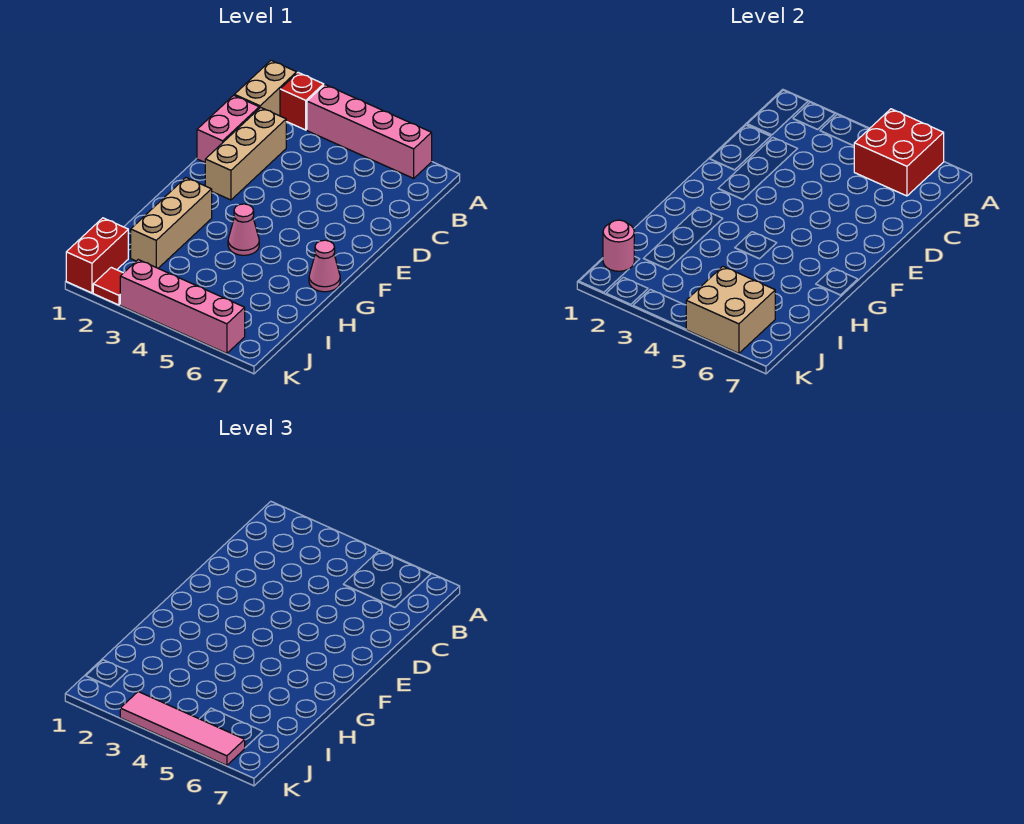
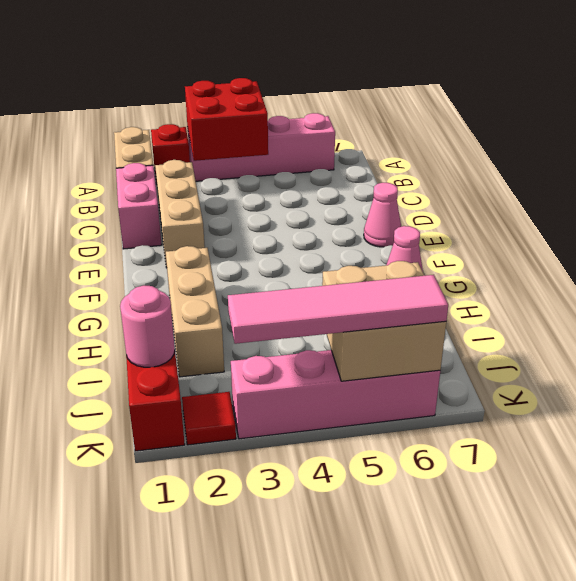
red 2x2 brick [854,109,944,196] -> red 2x2 brick moved to [185,78,268,161]
pink 1x1 cone [228,204,259,255] -> pink 1x1 cone moved to [364,183,401,247]

